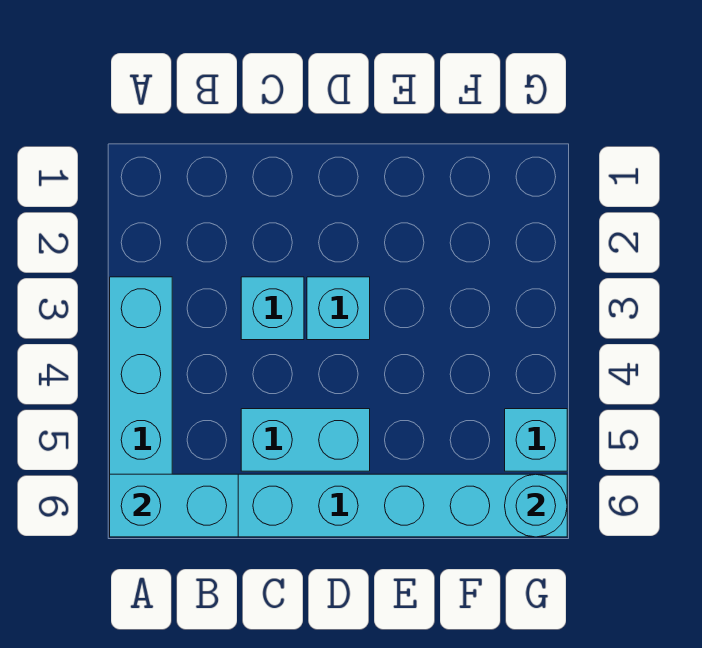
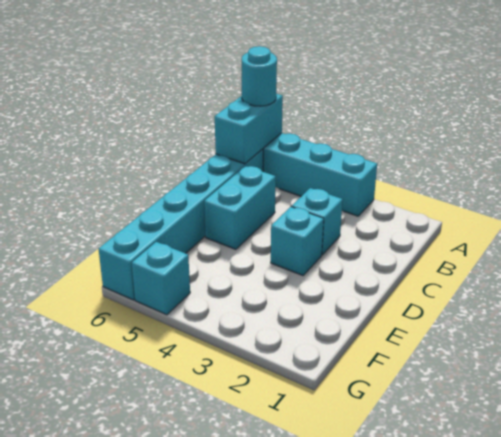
cyan 1x1 round brick [505,474,567,537] -> cyan 1x1 round brick moved to [242,46,277,106]

